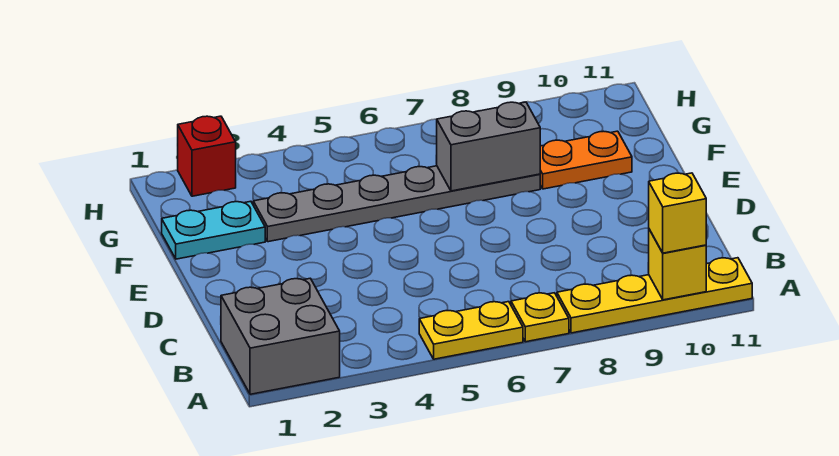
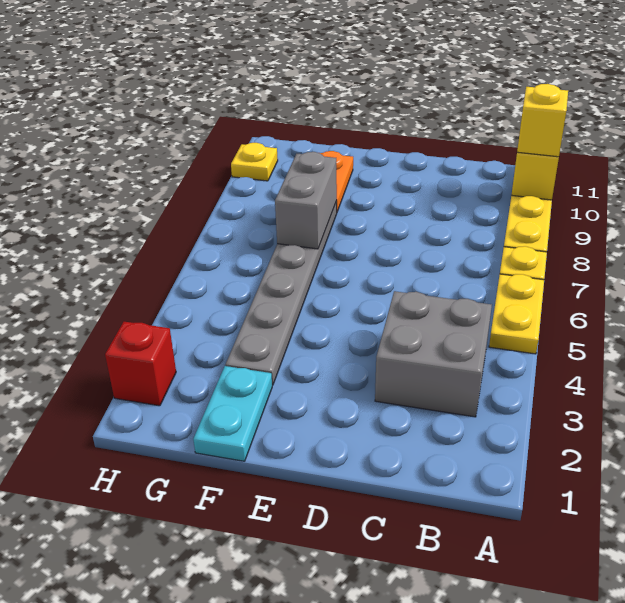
grey 2x2 brick [221,278,340,394] -> grey 2x2 brick moved to [375,291,492,417]
none -> yellow 1x1 plate [231,143,278,181]

